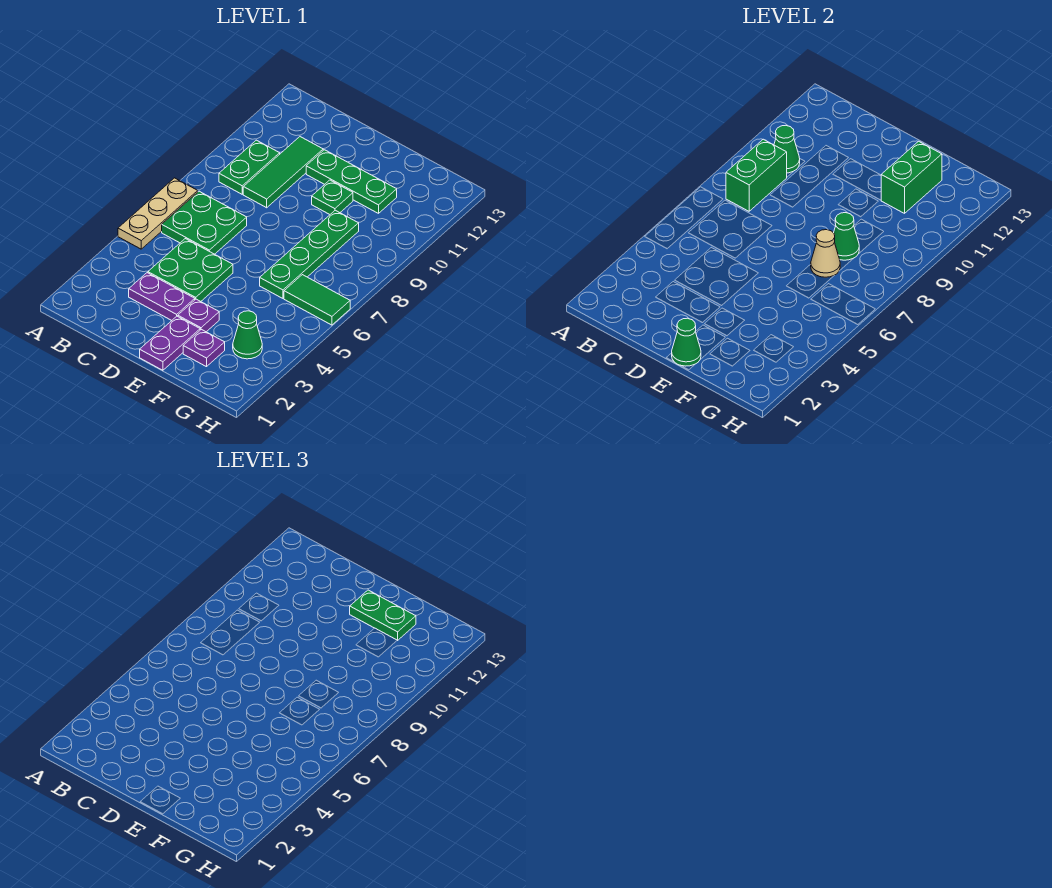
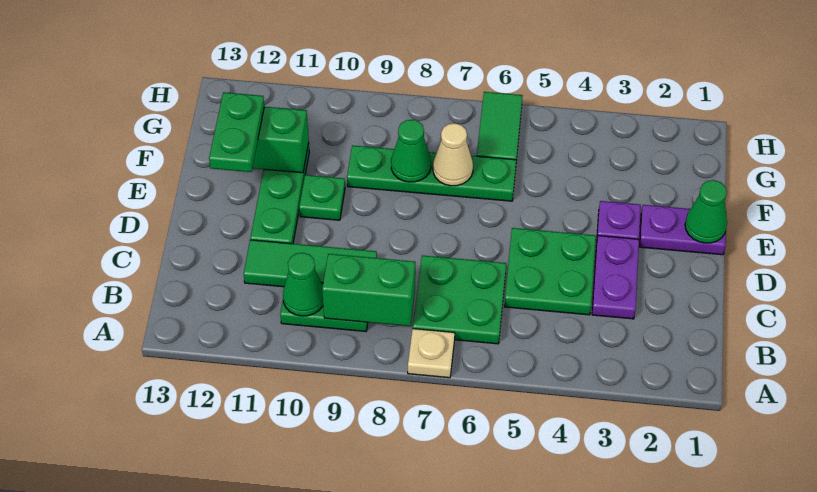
tan 1x3 plate [118,178,198,249] -> tan 1x1 plate [408,329,455,378]
purple 1x1 plate [183,330,225,367] -> none
green 1x1 cone [233,311,262,359] -> none

